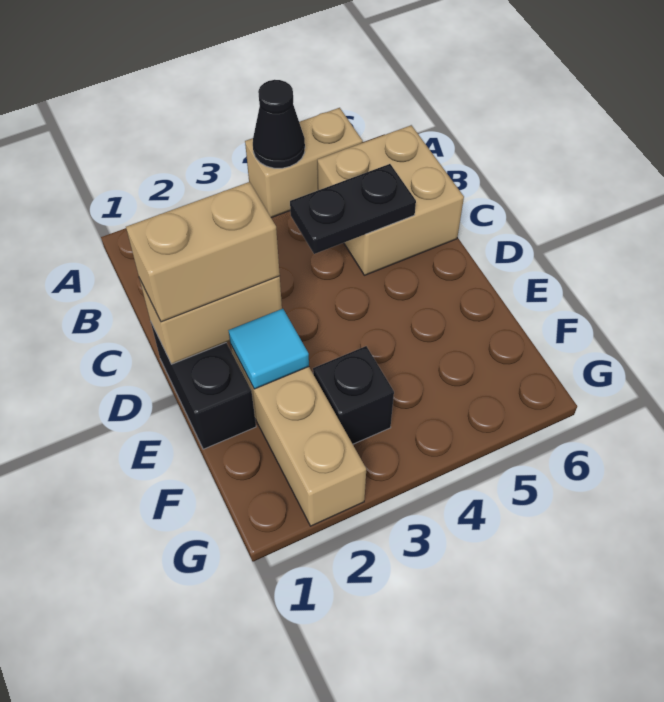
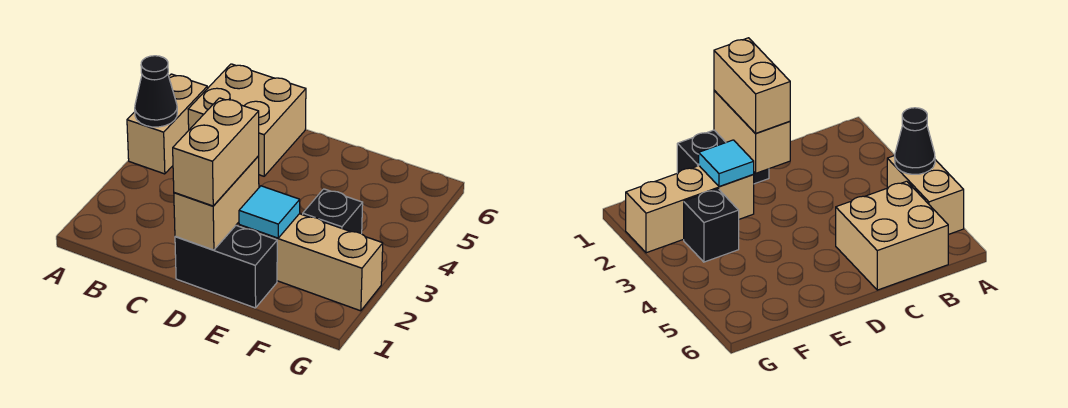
black 1x2 plate [290,164,416,254] -> none

